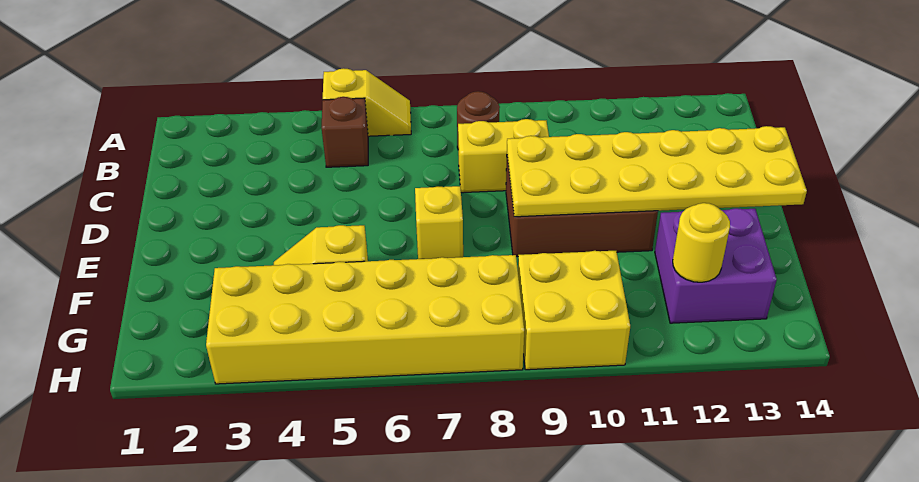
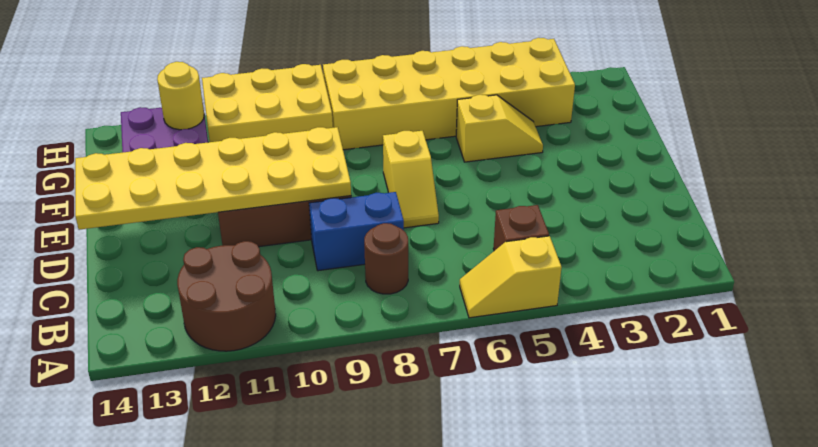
none -> brown 2x2 round brick [177,241,276,351]
yellow 1x2 brick [458,119,549,193] -> blue 1x2 brick [309,192,404,271]
yellow 2x2 brick [518,251,630,370] -> yellow 2x3 brick [202,64,333,142]

